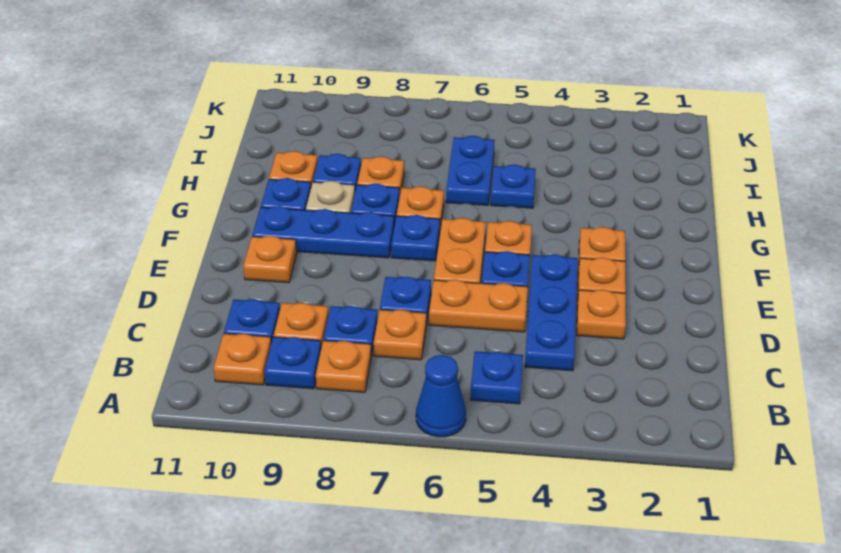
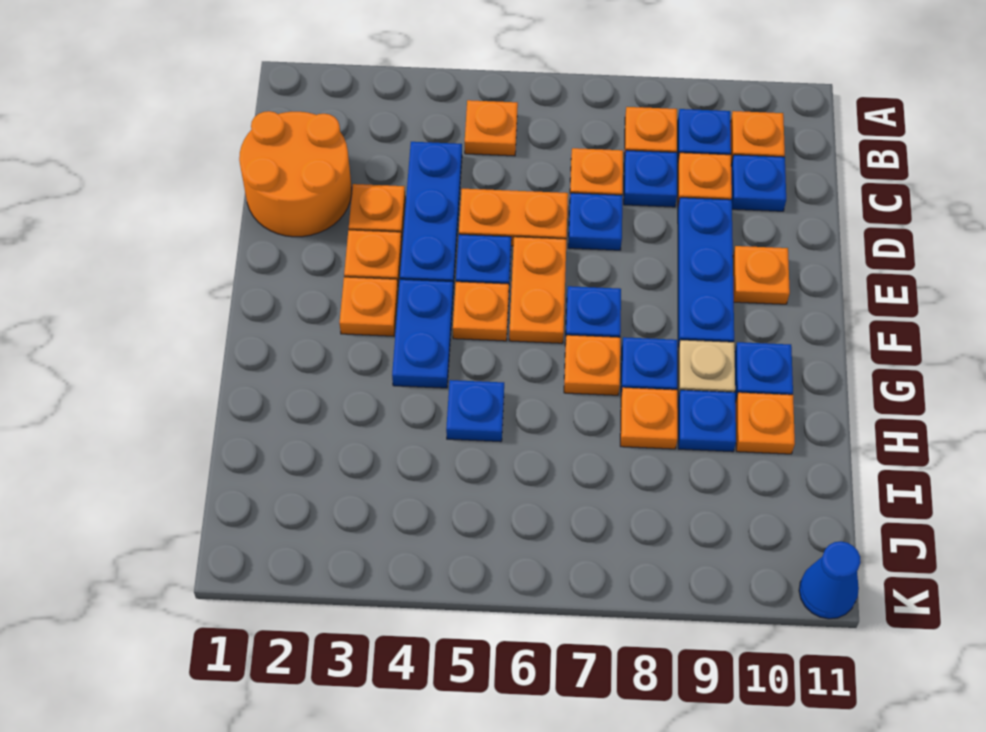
blue 1x1 cone [416,355,466,437] -> blue 1x1 cone moved to [799,541,861,619]
blue 1x1 plate [471,351,523,404] -> orange 1x1 plate [465,100,518,156]
none -> orange 2x2 round brick [239,111,352,237]
blue 1x3 plate [252,206,394,258] -> blue 1x3 plate turned to [678,198,734,348]
blue 1x2 plate [446,136,495,205] -> blue 1x2 plate moved to [392,279,453,388]

